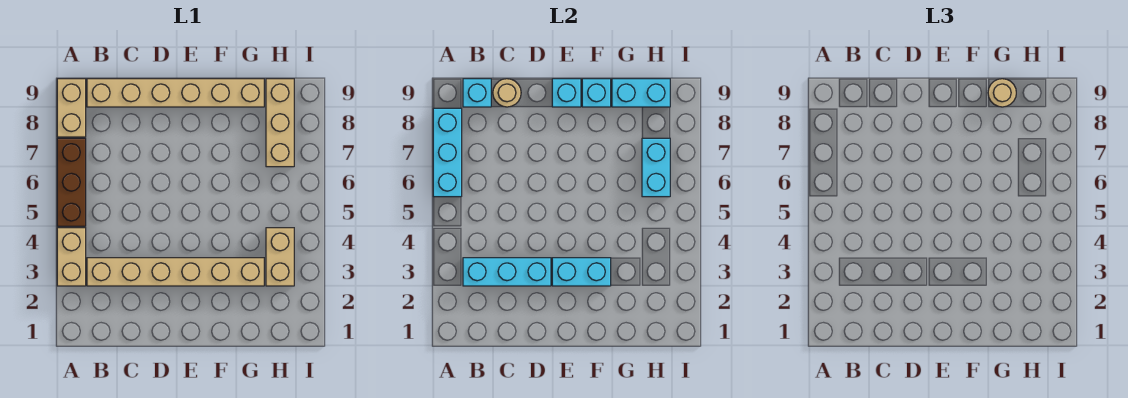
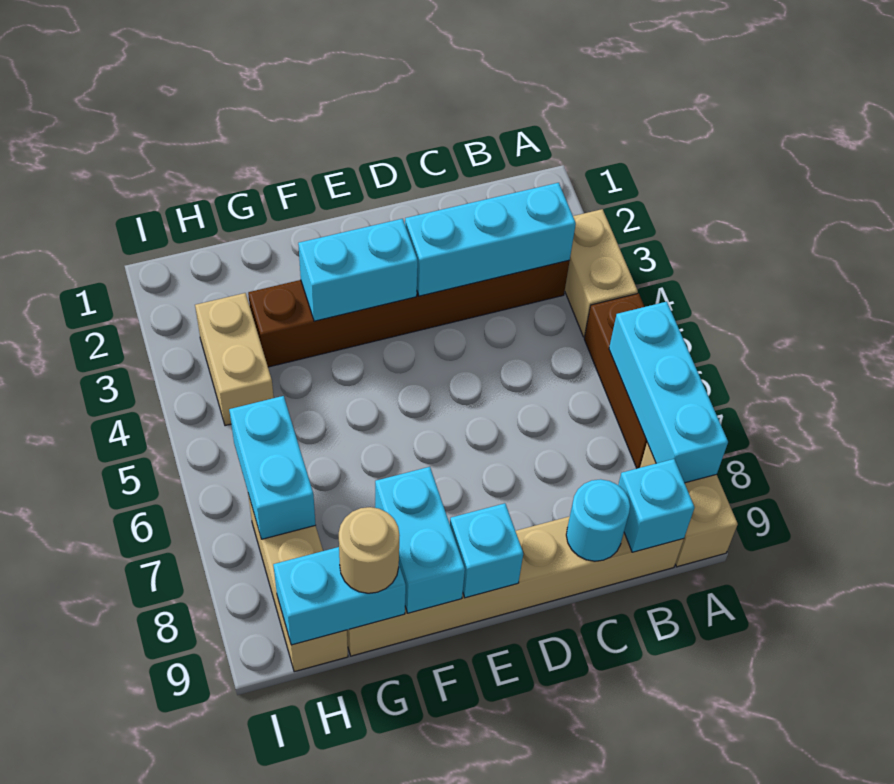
tan 1x6 brick [87,258,264,286] -> brown 1x6 brick [248,261,569,367]
tan 1x1 round brick [493,79,521,107] -> cyan 1x1 round brick [566,479,630,561]
cyan 1x1 brick [582,79,611,107] -> cyan 1x2 brick [375,467,465,613]

